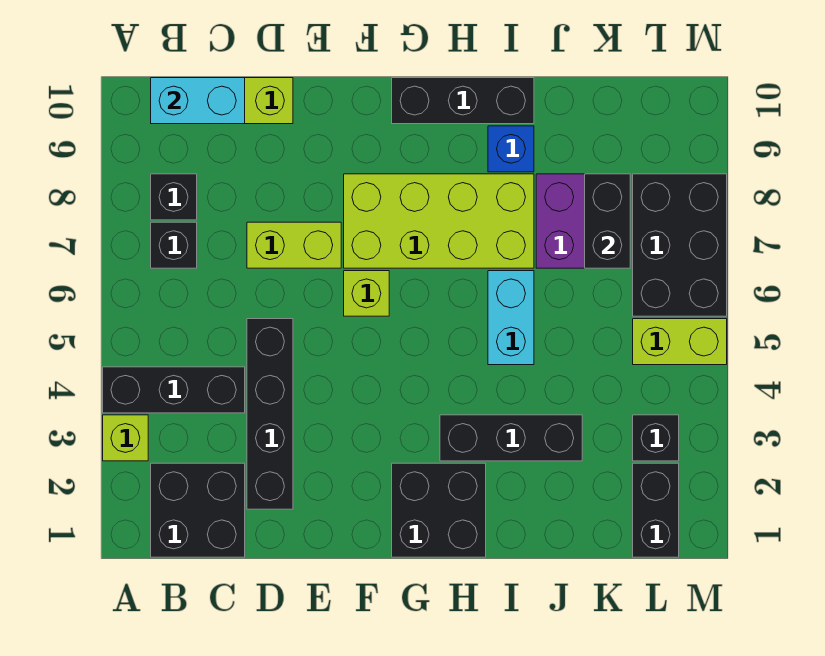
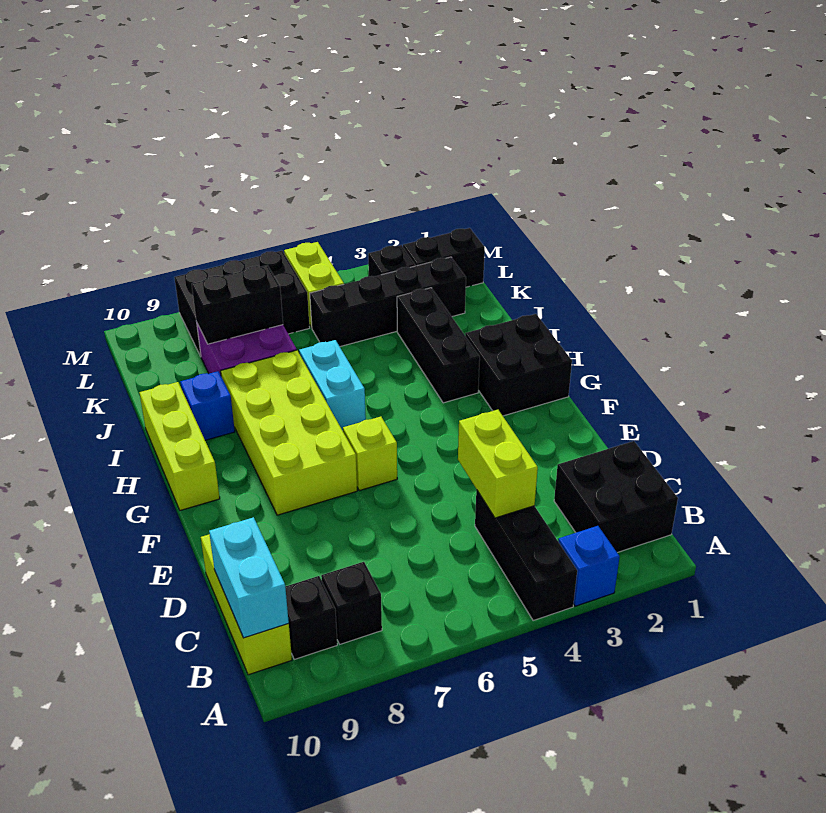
lime 1x1 brick [103,415,148,461] -> blue 1x1 brick [558,526,620,606]
black 1x1 brick [151,222,197,268] -> black 1x1 brick moved to [285,576,337,659]
black 1x4 brick [247,319,293,509] -> black 1x4 brick moved to [310,257,466,347]
lime 1x2 brick [247,222,341,268] -> lime 1x2 brick moved to [458,410,538,518]
black 1x3 brick [392,78,534,124] -> lime 1x3 brick [139,382,220,511]
cyan 1x2 brick [488,271,534,365] -> cyan 1x2 brick turned to [299,340,366,431]

